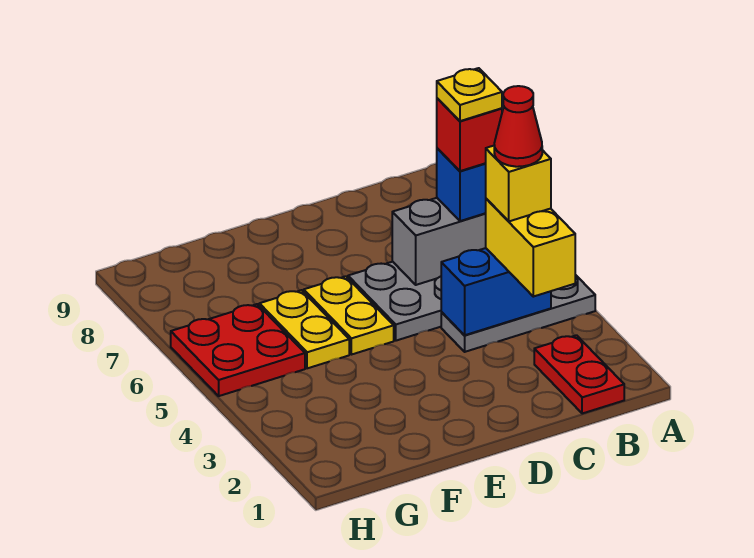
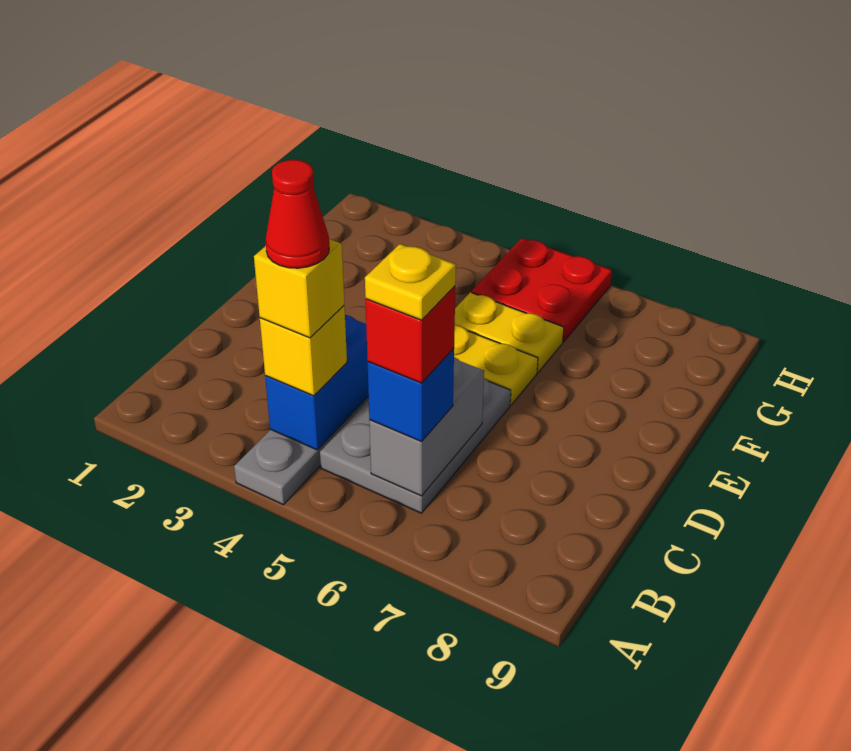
red 1x2 plate [534,335,624,414] -> none
yellow 1x2 brick [486,199,575,297] -> yellow 1x1 brick [260,306,347,396]

